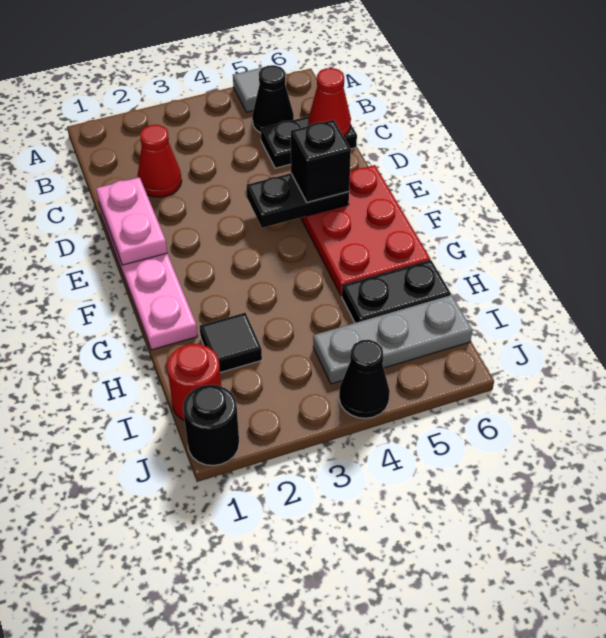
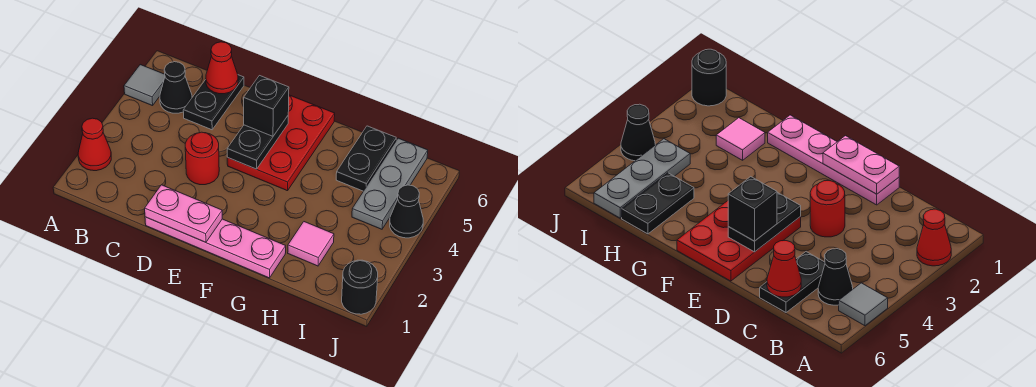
red 1x1 cone [138,125,182,197] -> red 1x1 cone moved to [78,118,111,171]
red 2x3 plate [301,165,430,296] -> red 2x3 plate turned to [227,95,335,191]
black 1x1 tile [200,313,262,373] -> pink 1x1 tile [288,222,334,266]
red 1x1 round brick [167,344,221,421] -> red 1x1 round brick moved to [185,132,219,185]

